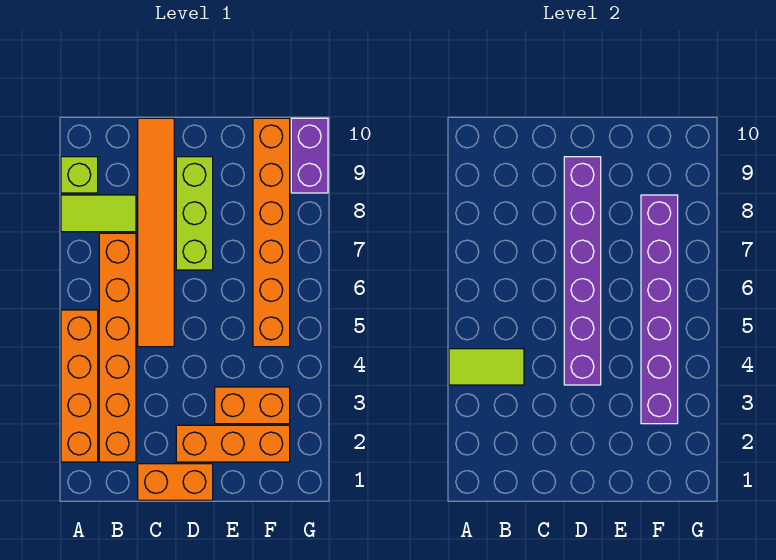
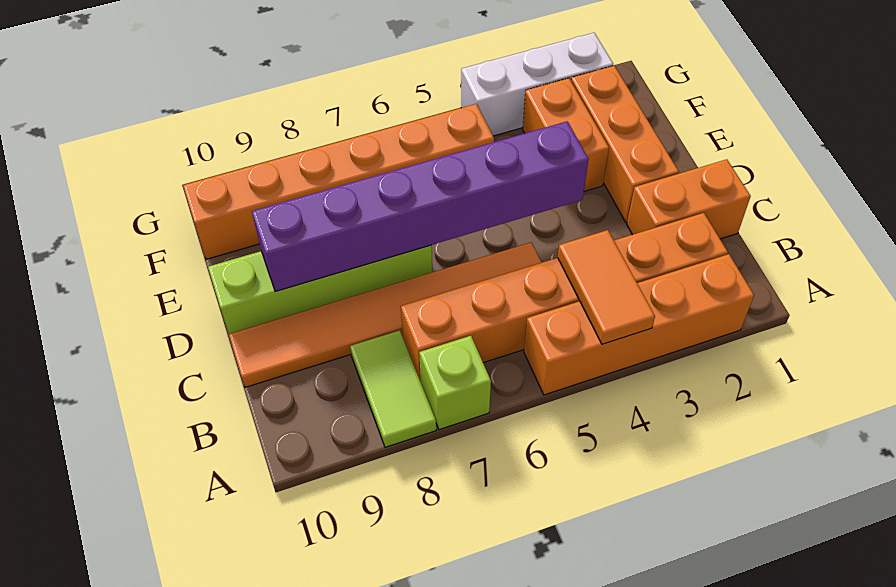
lime 1x2 tile [449,349,524,385] -> orange 1x2 tile [558,230,655,344]
lime 1x1 brick [61,157,98,193] -> lime 1x1 brick moved to [419,336,491,430]
orange 1x2 brick [138,464,213,500] -> orange 1x2 brick turned to [627,159,751,239]
lime 1x3 brick [176,157,213,270] -> lime 1x4 brick [208,245,432,334]
purple 1x6 brick [641,195,678,424] -> none
none -> white 1x3 brick [461,33,613,136]
purple 1x2 brick [291,118,328,193] -> none

